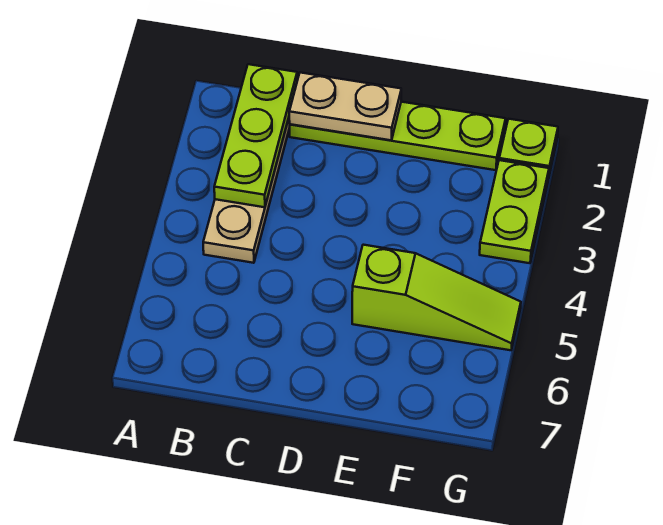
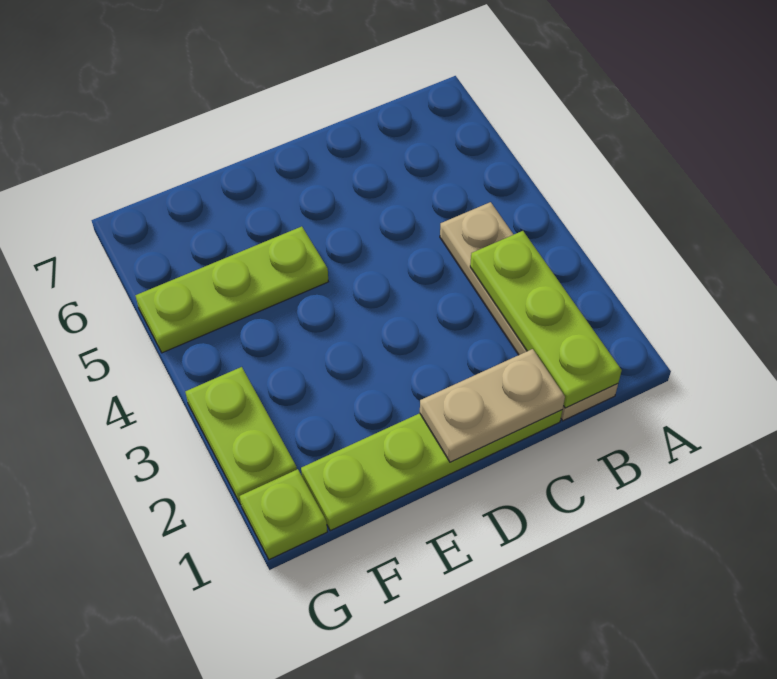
lime 1x3 slope [352,245,521,350] -> lime 1x3 plate [135,226,328,353]

